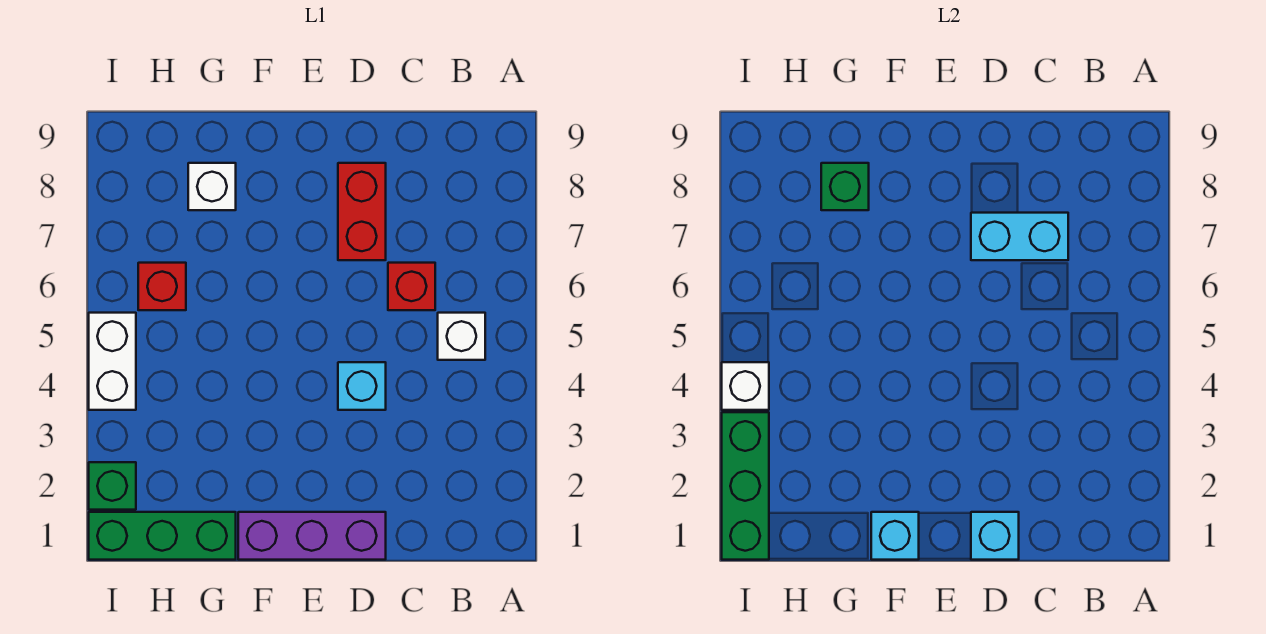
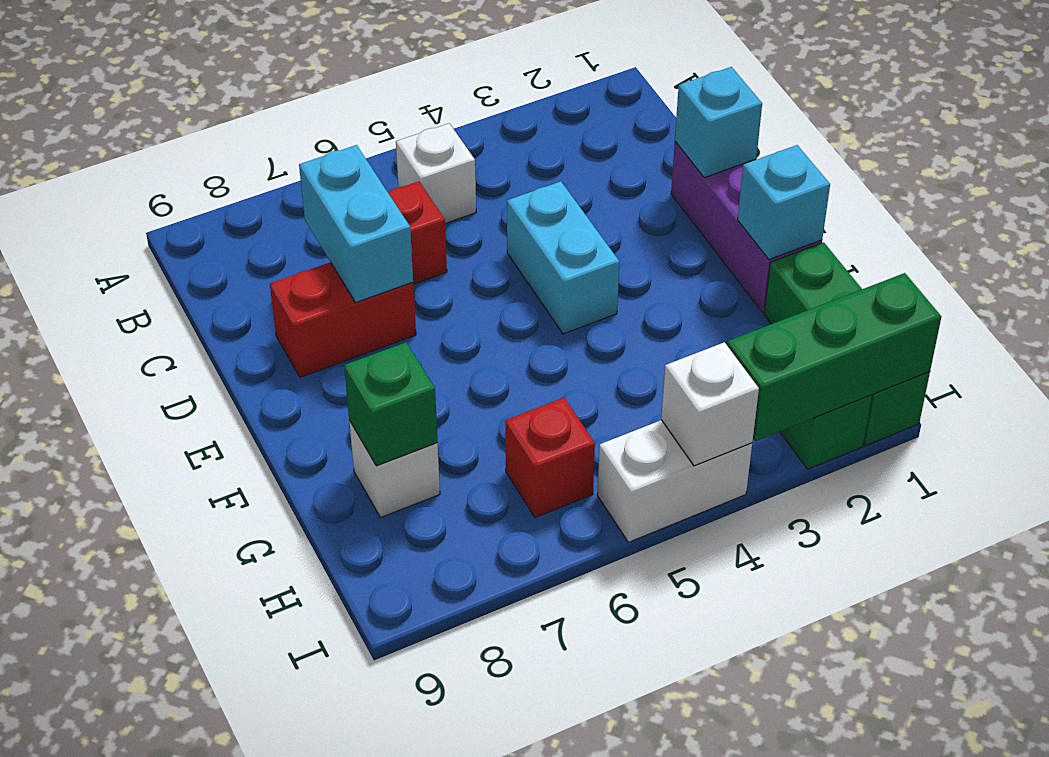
cyan 1x1 brick [338,362,386,410] -> cyan 1x2 brick [507,181,619,334]

